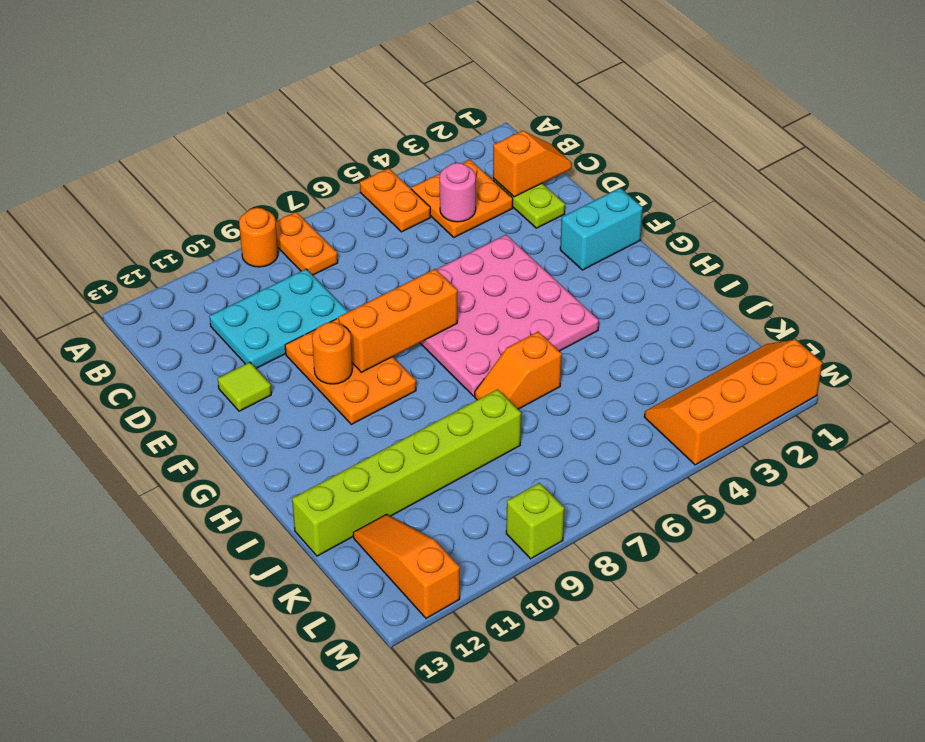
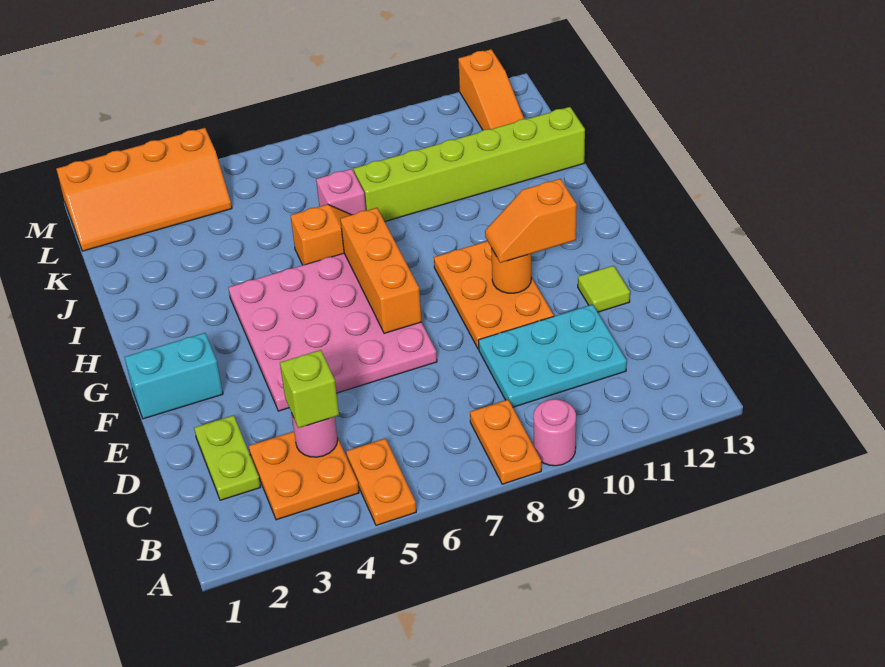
orange 1x1 round brick [239,208,278,267] -> pink 1x1 round brick [533,399,576,466]
orange 1x2 slope [493,131,572,197] -> orange 1x2 slope moved to [485,179,577,263]
orange 1x3 brick [338,269,457,372] -> orange 1x3 brick turned to [341,208,422,333]
none -> pink 1x1 brick [316,169,366,215]
lime 1x1 brick [506,483,564,559] -> lime 1x1 brick moved to [280,350,339,428]

